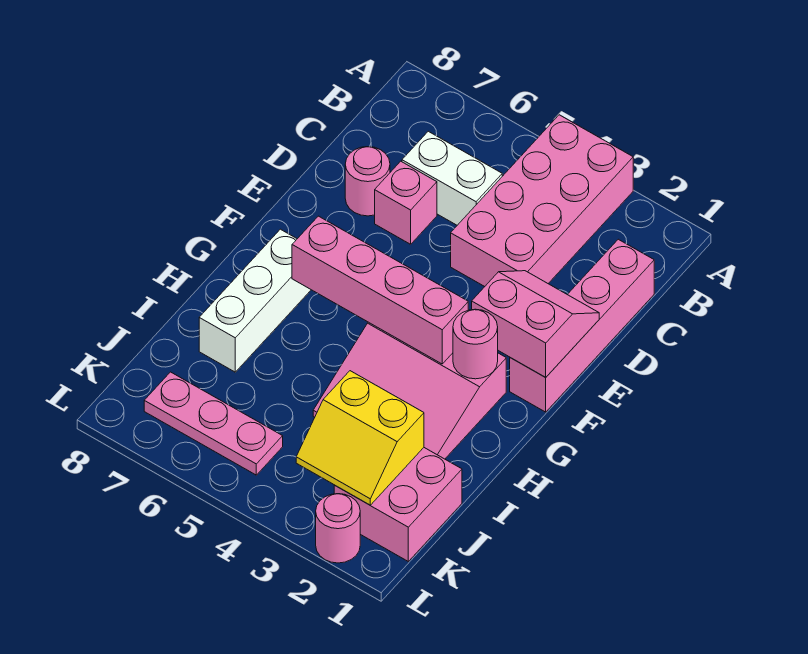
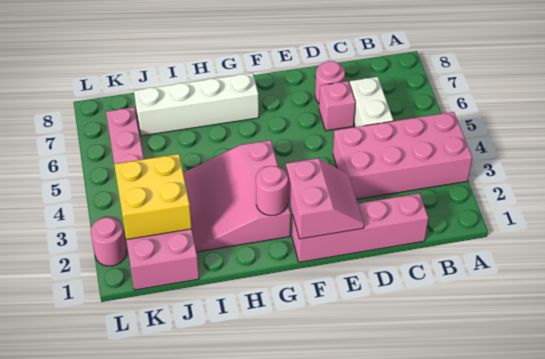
pink 1x4 brick [292,216,468,364] -> none
white 1x3 brick [199,229,311,372] -> white 1x4 brick [134,73,259,136]
yellow 2x2 slope [296,371,424,505] -> yellow 2x2 brick [114,154,192,240]

